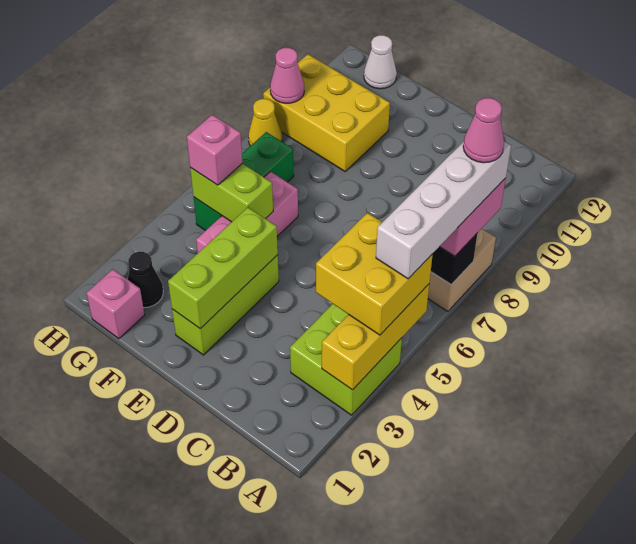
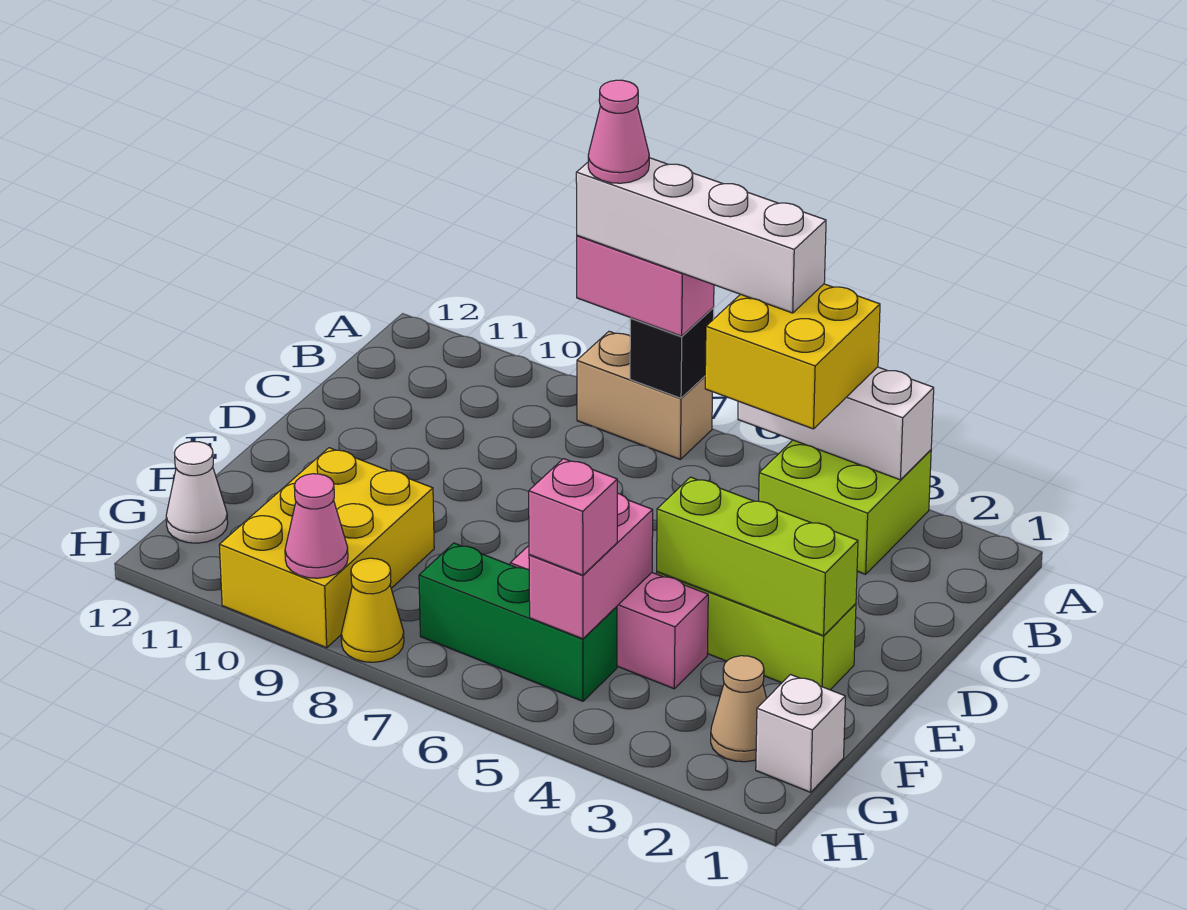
yellow 1x3 brick [322,284,429,390] -> white 1x3 brick [738,367,934,480]
lime 1x2 brick [190,164,273,222] -> pink 1x2 brick [529,493,653,639]
pink 1x1 brick [87,269,145,339] -> white 1x1 brick [756,675,845,792]
black 1x1 cone [128,252,163,308] -> tan 1x1 cone [711,656,767,762]

